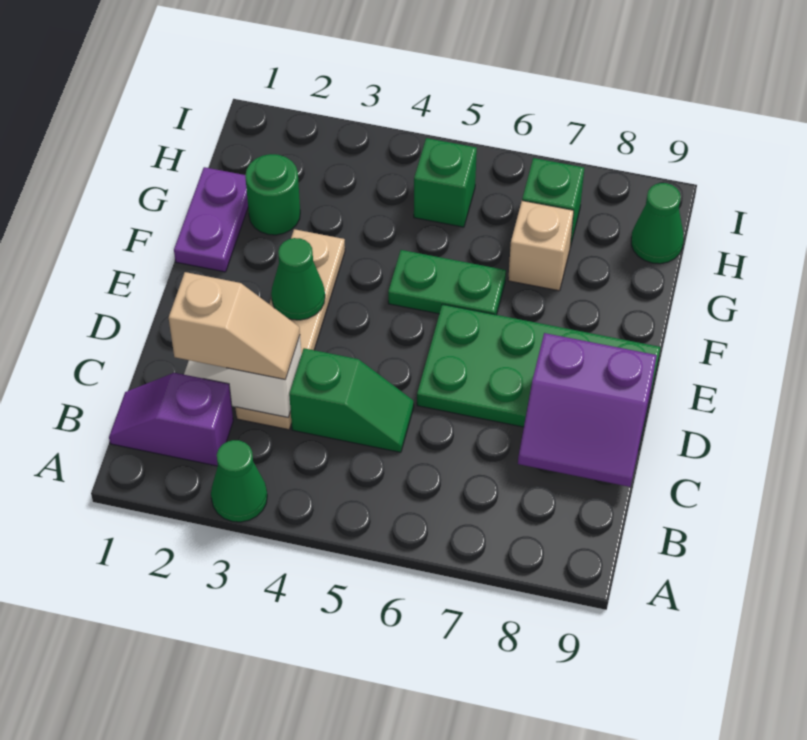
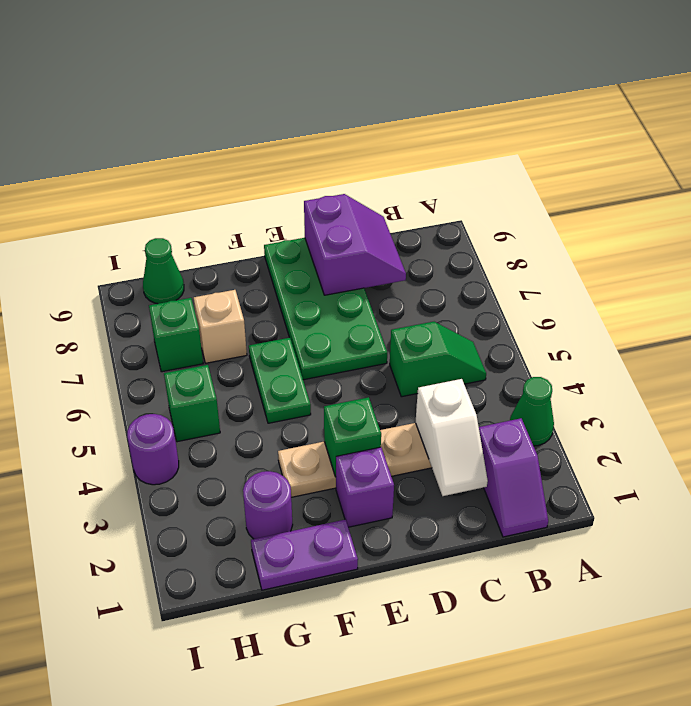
tan 1x2 slope [169,272,300,380] -> none
green 1x2 slope [289,348,414,452] -> green 1x2 slope turned to [390,322,486,397]
none -> purple 1x1 brick [336,447,394,527]
green 1x1 cone [271,238,325,320] -> green 1x1 brick [324,397,381,477]
green 1x1 round brick [245,154,300,235] -> purple 1x1 round brick [243,471,293,539]
none -> purple 1x1 round brick [127,414,179,485]

